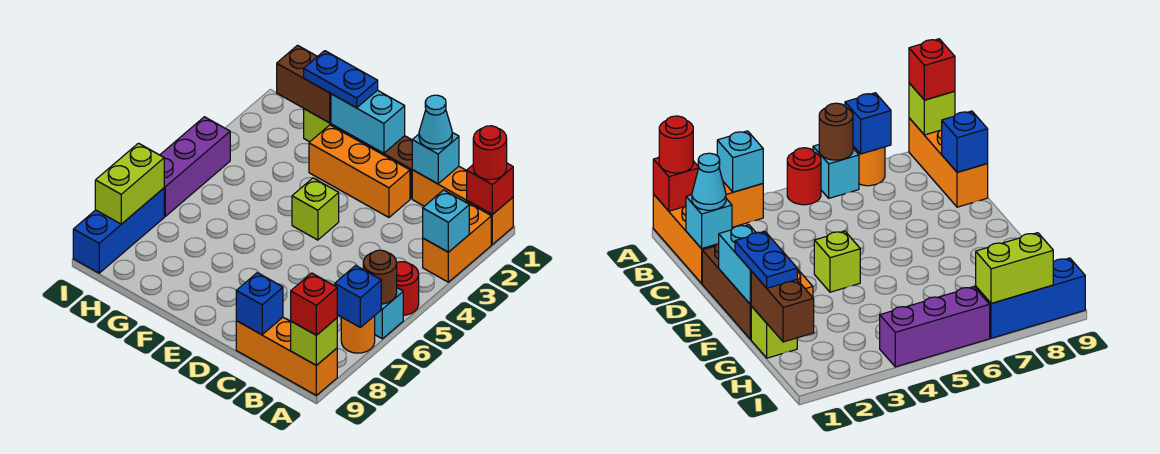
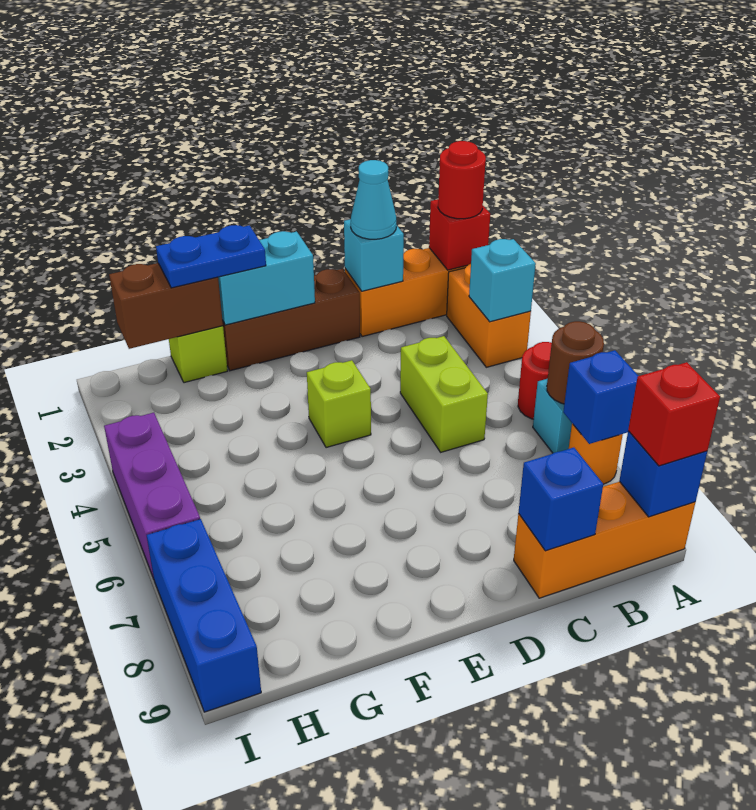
lime 1x1 brick [291,318,337,365] -> blue 1x1 brick [619,431,707,517]
orange 1x3 brick [309,125,410,217] -> none
lime 1x2 brick [95,143,164,224] -> lime 1x2 brick moved to [400,336,488,452]

